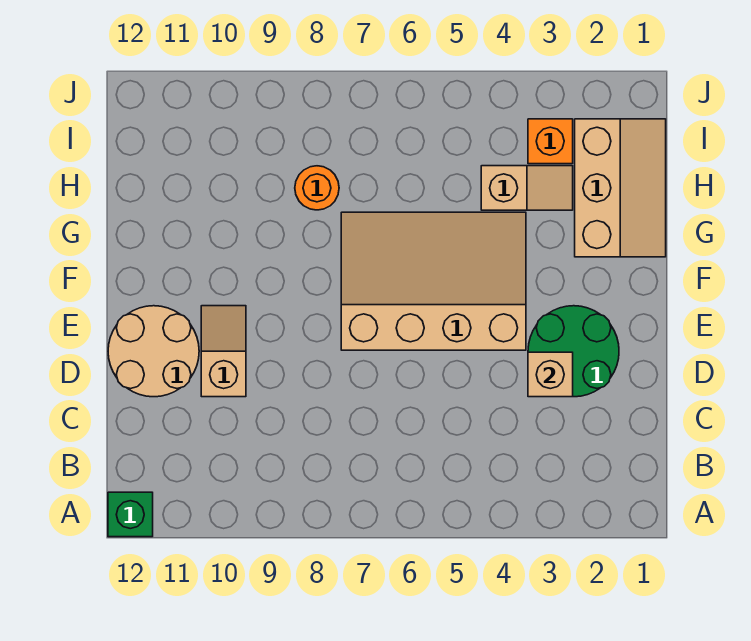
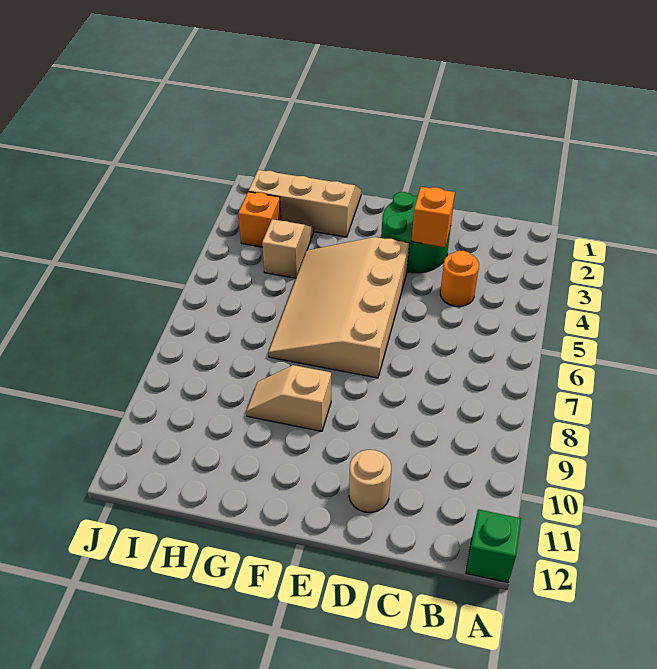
tan 1x1 brick [528,352,573,397] -> orange 1x1 brick [411,187,455,247]
tan 1x2 slope [201,306,246,397] -> tan 1x2 slope moved to [246,365,331,431]
tan 2x2 round brick [108,306,199,397] -> tan 1x1 round brick [349,450,391,513]
orange 1x1 round brick [295,166,339,210] -> orange 1x1 round brick moved to [440,251,479,307]

